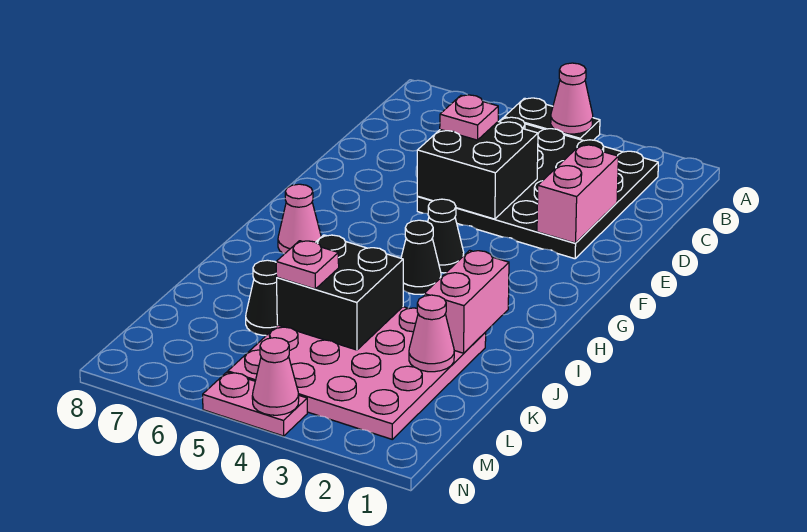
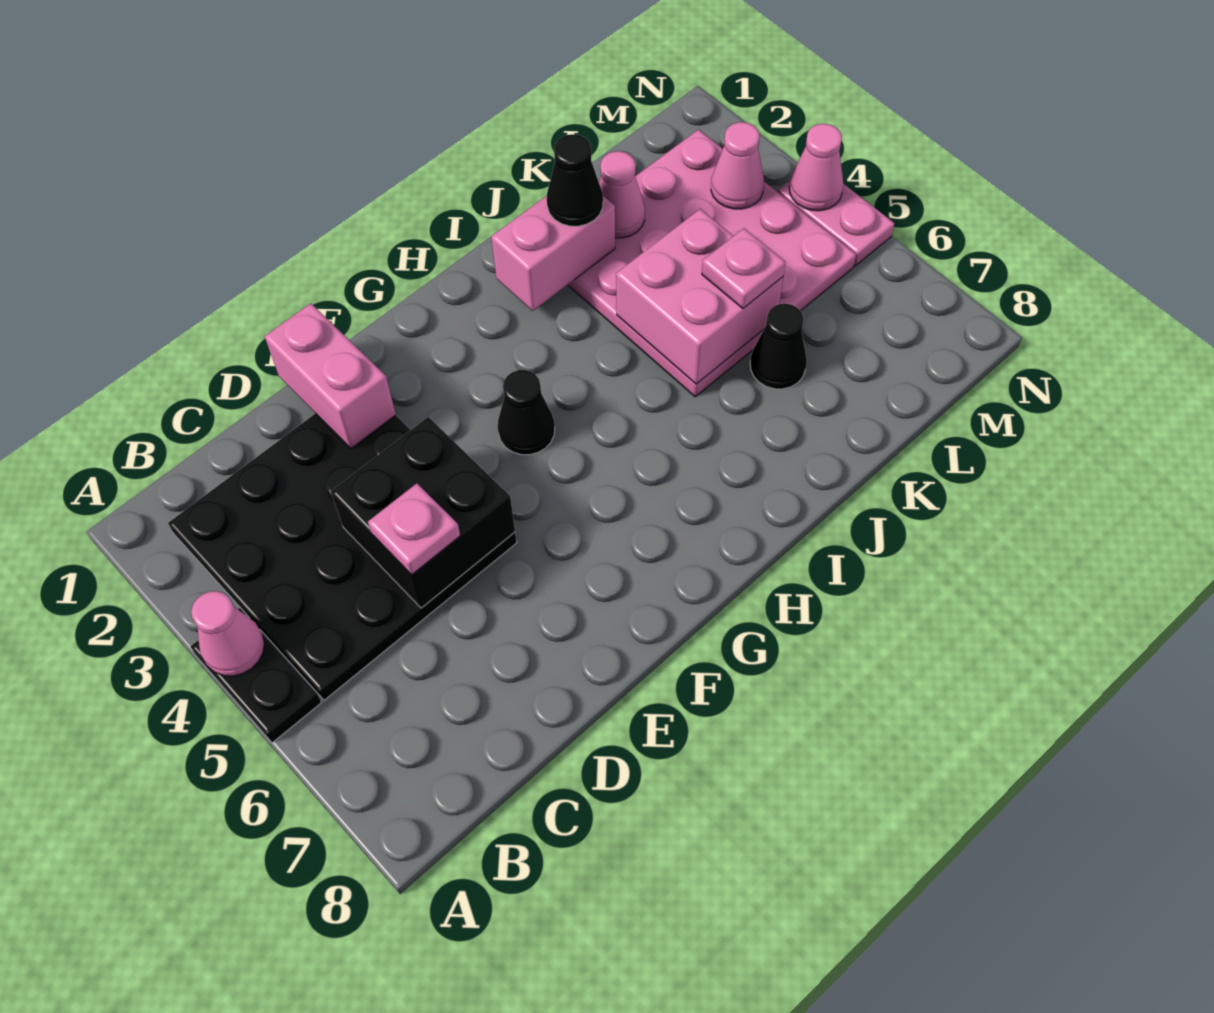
pink 1x2 brick [537,145,618,243] -> pink 1x2 brick turned to [265,303,396,449]
black 1x1 cone [401,220,441,295] -> black 1x1 cone moved to [547,134,603,226]
pink 1x1 cone [278,184,321,254] -> pink 1x1 cone moved to [711,122,764,209]
black 2x2 brick [277,235,403,350] -> pink 2x2 brick [616,209,783,384]

